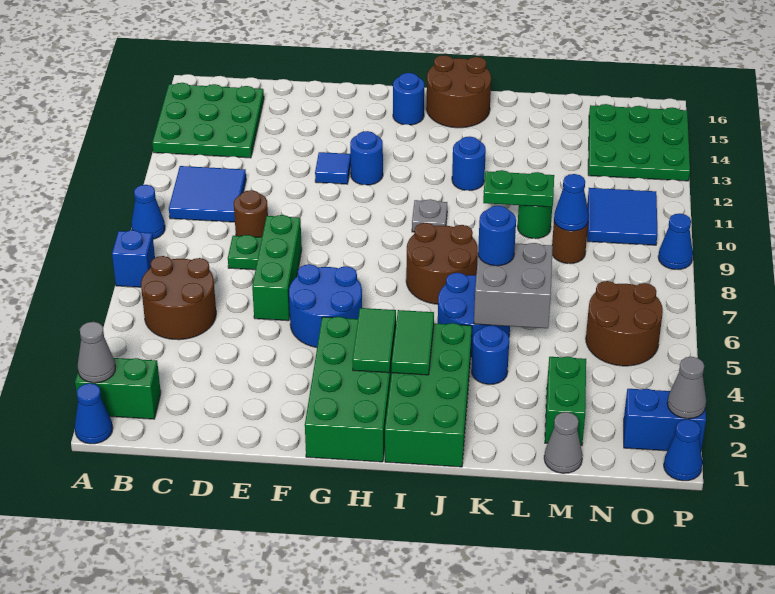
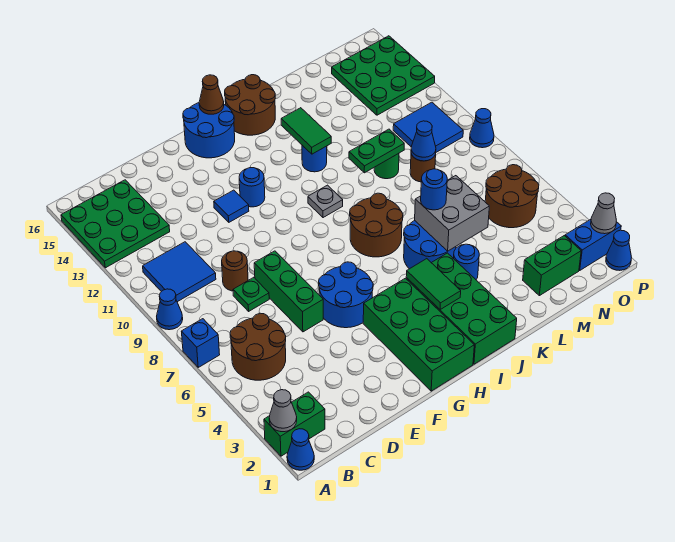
green 1x2 tile [352,308,396,373] -> green 1x2 tile moved to [281,108,331,154]
blue 1x1 round brick [393,73,424,125] -> blue 2x2 round brick [183,103,235,158]
none -> brown 1x1 cone [199,75,224,114]
grey 1x1 cone [544,412,583,473] -> none
green 1x2 brick [545,357,586,445] -> green 1x2 brick turned to [523,236,581,296]

